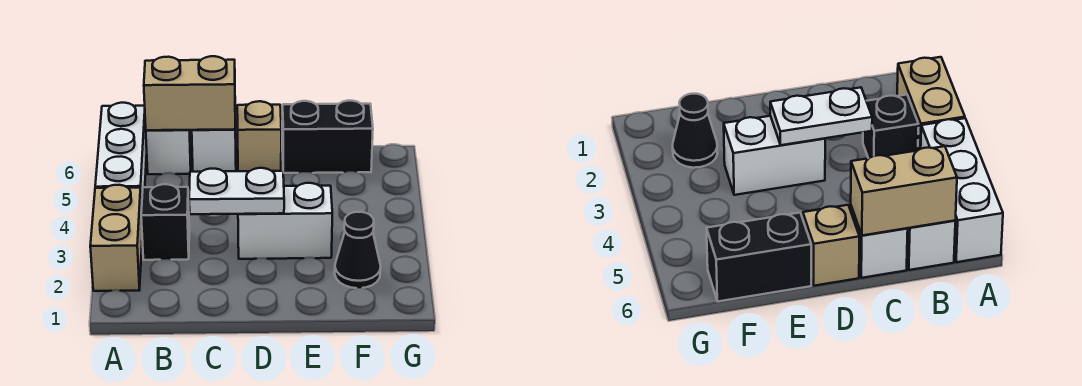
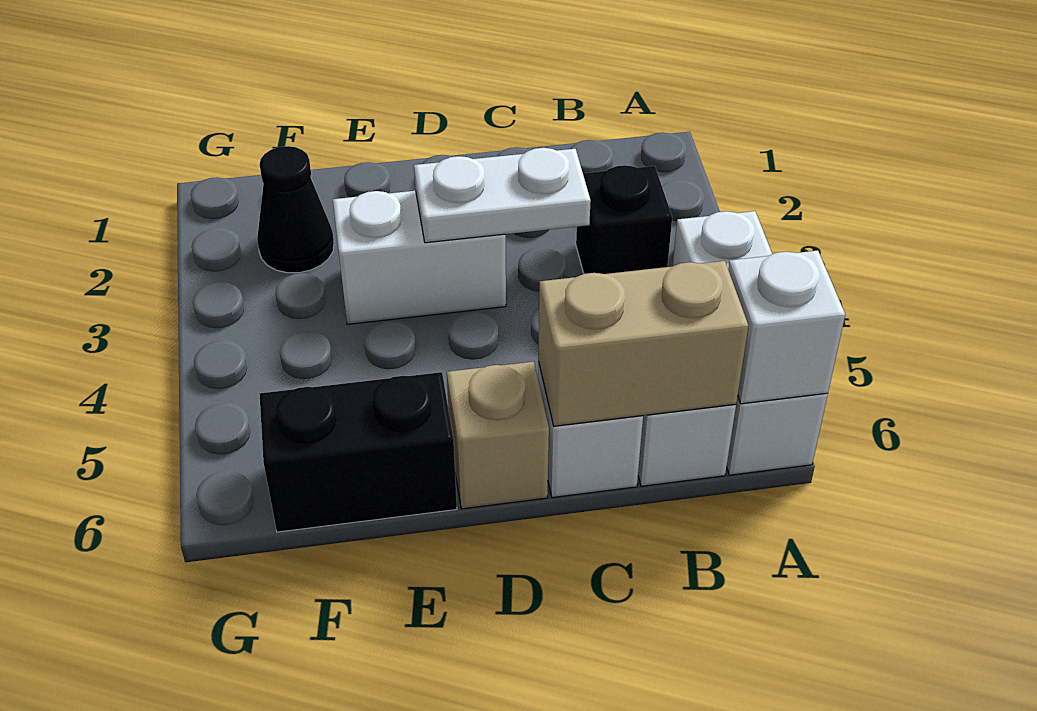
tan 1x2 brick [90,185,142,291] -> none
none -> white 1x1 brick [728,250,845,404]

